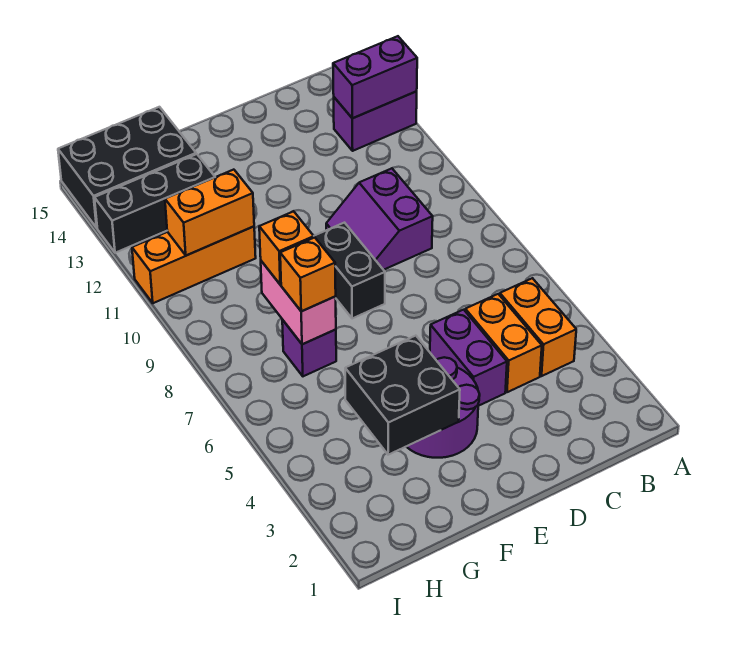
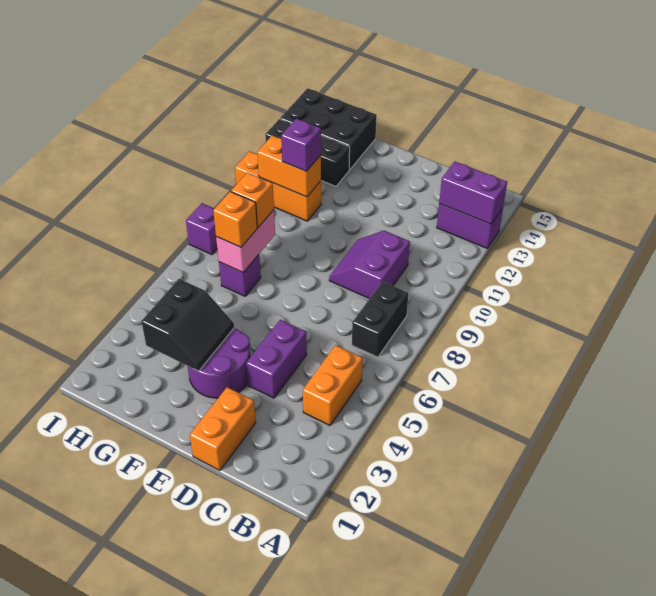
orange 1x2 brick [465,294,542,392] -> orange 1x2 brick moved to [190,387,256,470]
black 1x2 brick [314,223,385,319] -> black 1x2 brick moved to [352,281,408,357]
black 2x2 brick [345,336,460,455] -> black 2x2 slope [141,279,234,371]
none -> purple 1x1 brick [281,119,321,171]
none -> purple 1x1 brick [186,203,217,255]

